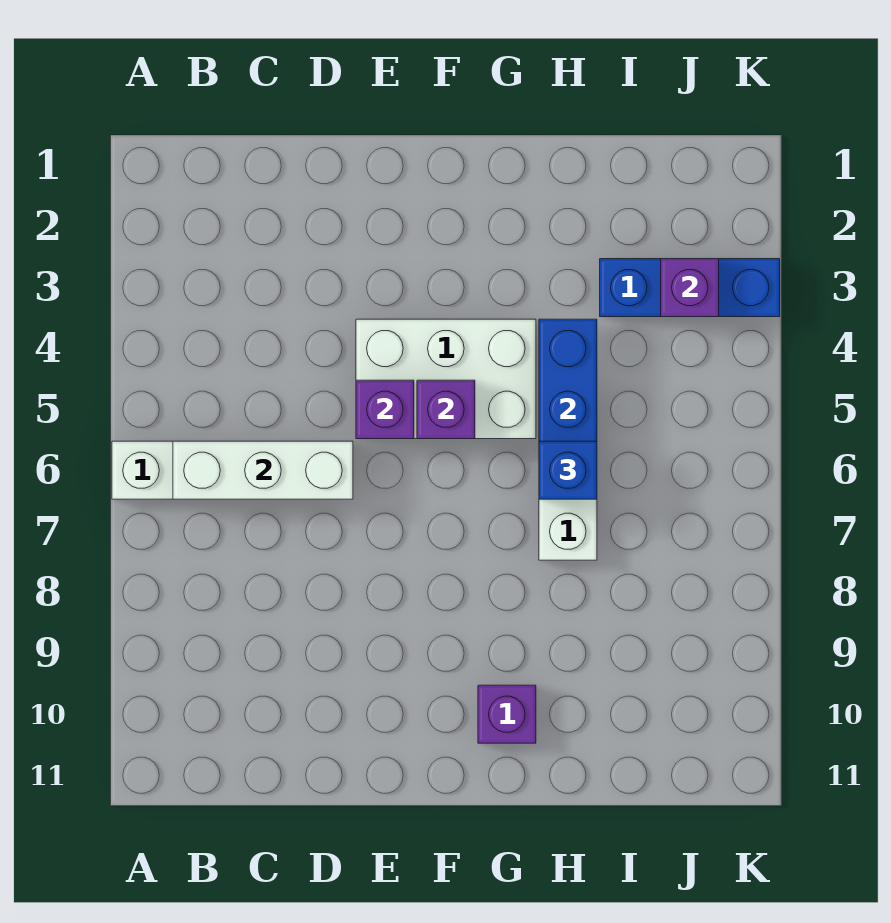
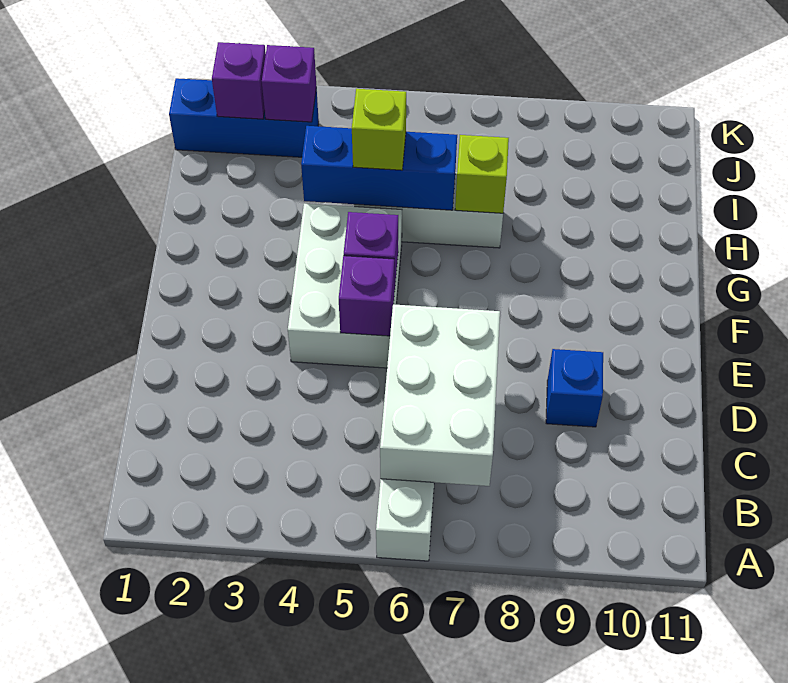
white 1x3 brick [173,441,353,499] -> white 2x3 brick [380,304,500,486]
purple 1x1 brick [478,685,536,743] -> purple 1x1 brick moved to [212,42,266,119]
none -> lime 1x1 brick [352,89,406,170]
blue 1x1 brick [539,441,597,499] -> blue 1x1 brick moved to [546,349,603,427]
none -> lime 1x1 brick [455,135,509,213]
blue 1x3 brick [600,259,780,317] -> blue 1x3 brick turned to [169,78,319,157]

